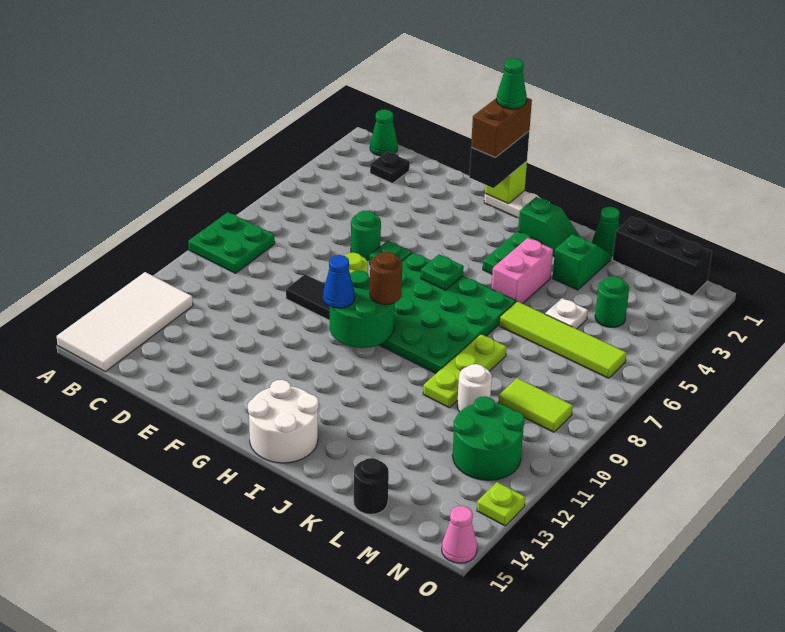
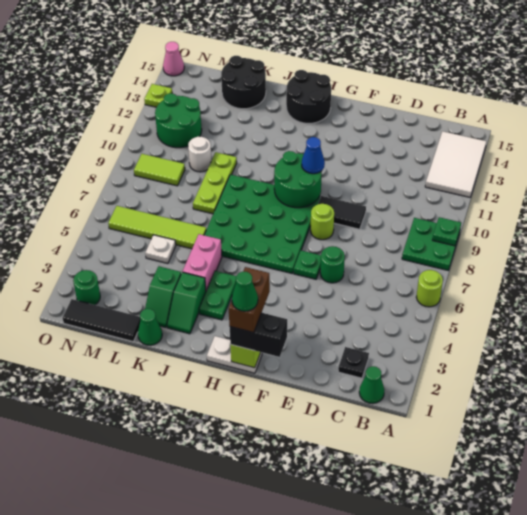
none -> lime 1x1 round brick [416,270,443,307]
white 2x4 tile [57,272,193,372] -> white 2x3 tile [425,131,486,197]
black 1x2 brick [469,131,529,188] -> black 1x2 brick turned to [230,313,287,357]
green 1x1 plate [421,255,464,290] -> green 1x1 plate moved to [433,217,461,246]
brown 1x1 round brick [370,252,402,305] -> none
white 2x2 round brick [248,380,319,463] -> black 2x2 round brick [286,70,331,123]
green 1x2 slope [518,197,580,256] -> green 1x2 slope turned to [167,272,206,334]
black 1x3 brick [613,217,712,296] -> black 1x3 tile [63,299,141,341]
black 1x1 round brick [354,458,389,514] -> black 2x2 round brick [221,56,266,109]
green 1x1 round brick [595,276,629,327] -> green 1x1 round brick moved to [73,270,100,305]

